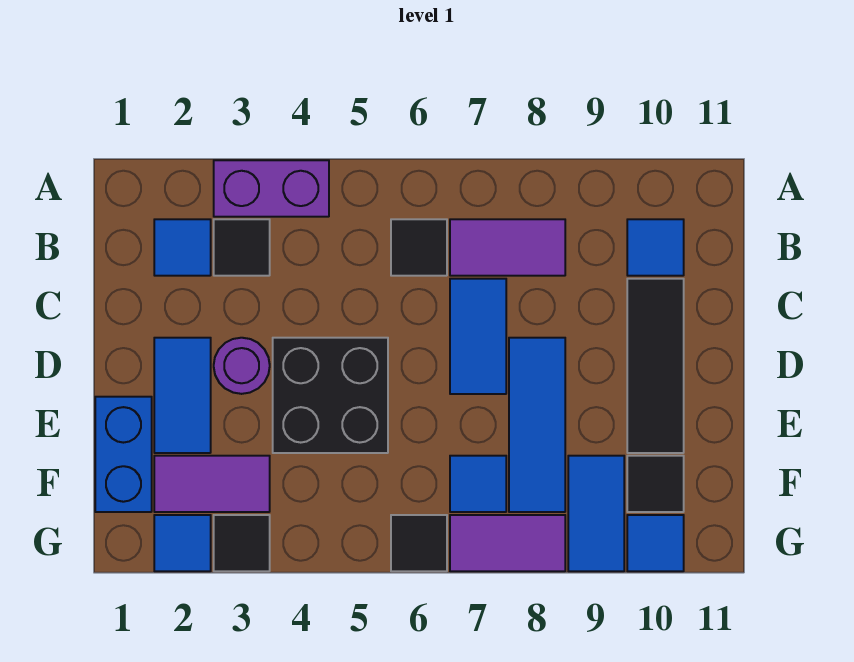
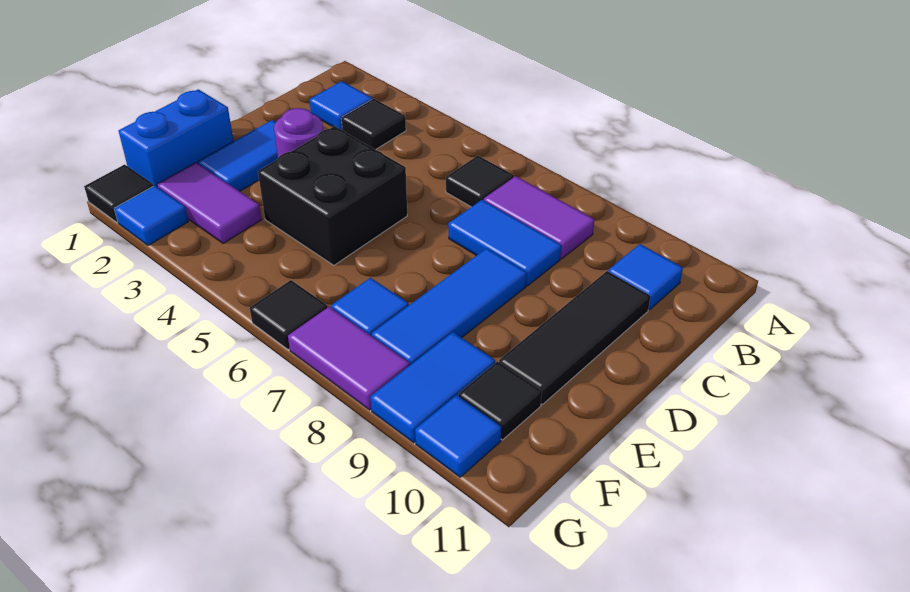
purple 1x2 brick [214,160,329,217] -> none
blue 1x2 tile [450,279,506,394] -> blue 1x2 tile turned to [448,200,561,286]
black 1x1 tile [214,515,270,571] -> black 1x1 tile moved to [84,164,154,222]

